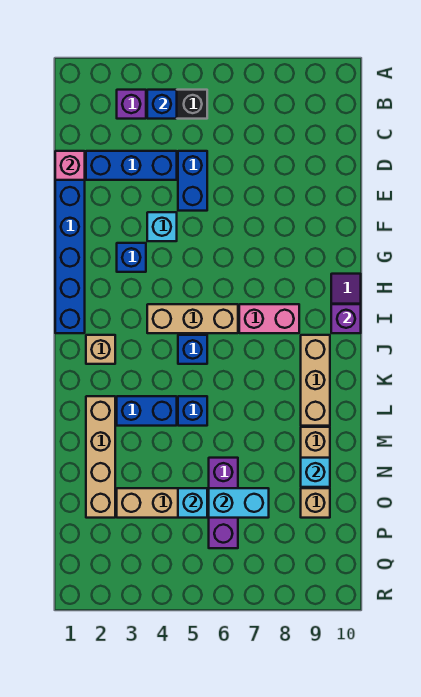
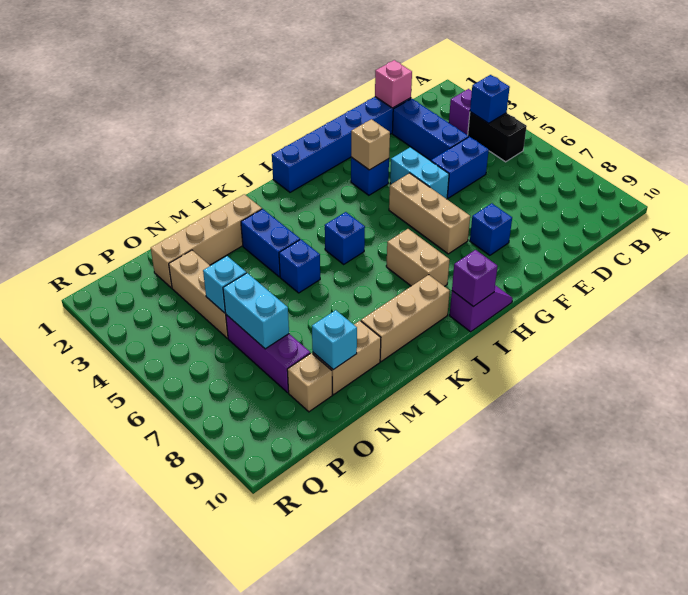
cyan 1x1 brick [147,212,177,241] -> cyan 1x2 brick [390,147,449,199]
none -> blue 1x1 brick [470,203,512,255]
tan 1x3 brick [147,304,238,333] -> tan 1x3 brick moved to [389,173,470,254]
pink 1x2 brick [239,304,299,333] -> tan 1x2 brick [386,229,450,286]
tan 1x1 brick [86,335,115,364] -> tan 1x1 brick moved to [351,119,390,170]
purple 1x3 brick [209,458,238,548] -> purple 1x3 brick turned to [226,315,310,392]

